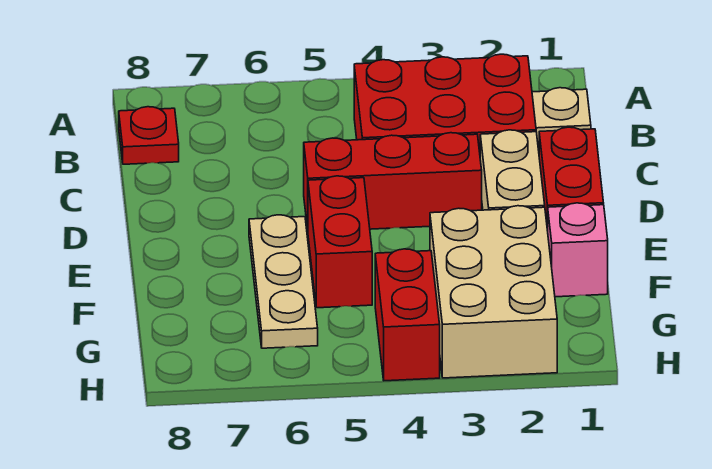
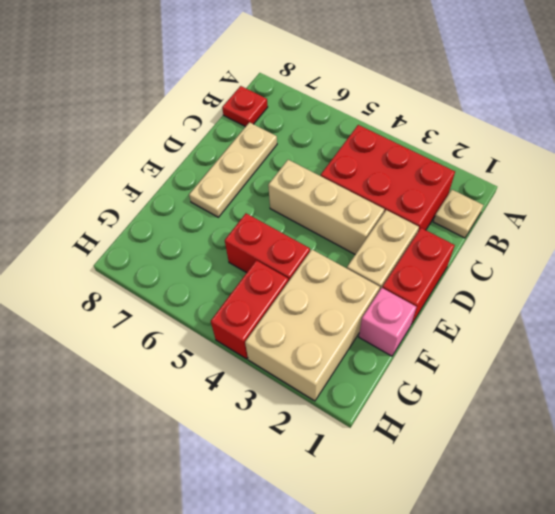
red 1x3 brick [304,133,482,229] -> tan 1x3 brick [268,160,384,254]
red 1x2 brick [308,176,372,308] -> red 1x2 brick turned to [225,213,310,281]
tan 1x3 plate [249,215,318,348] -> tan 1x3 plate moved to [189,122,277,217]

